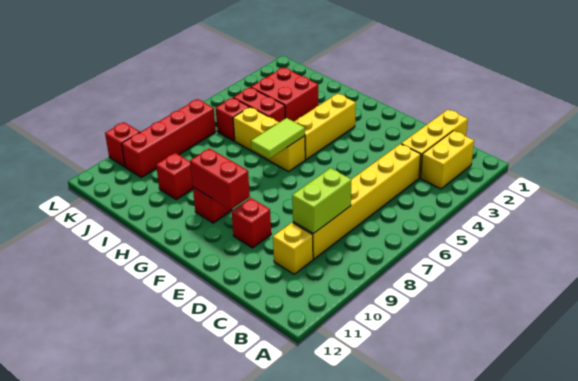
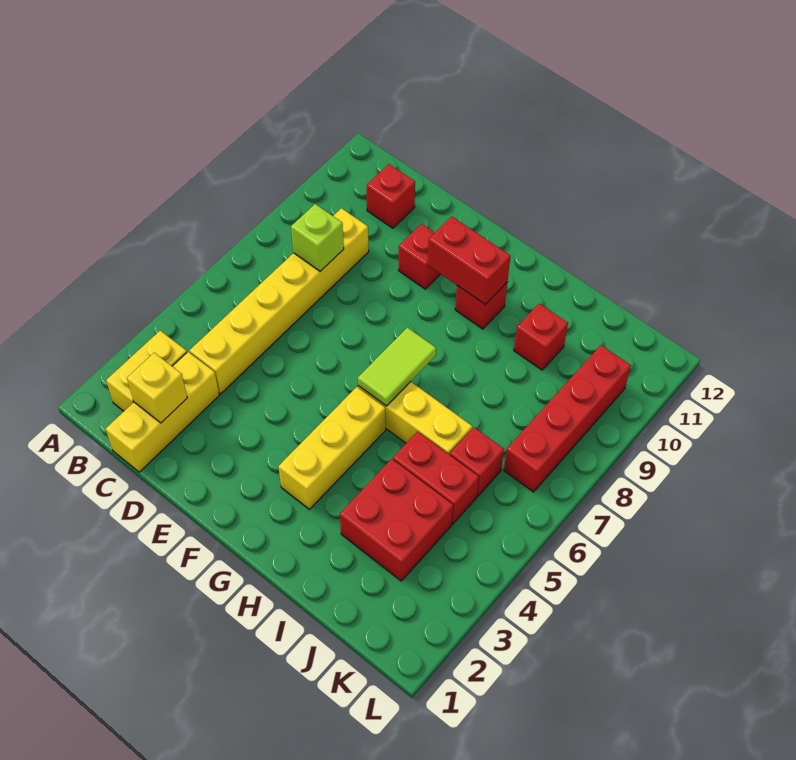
lime 1x2 brick [292,168,351,234] -> lime 1x1 brick [291,204,344,271]
yellow 1x1 brick [273,223,313,274] -> yellow 1x1 brick moved to [127,353,187,423]
red 1x1 brick [105,122,140,167] -> red 1x1 brick moved to [367,164,415,228]

